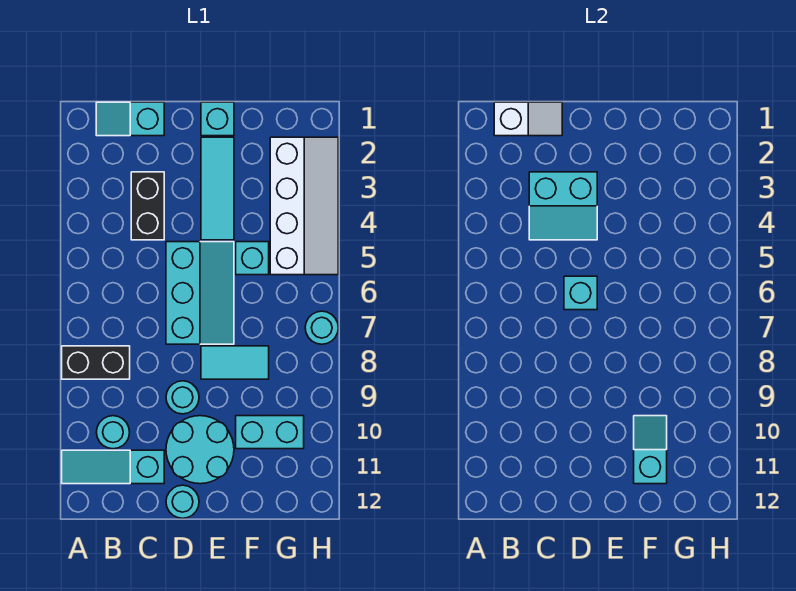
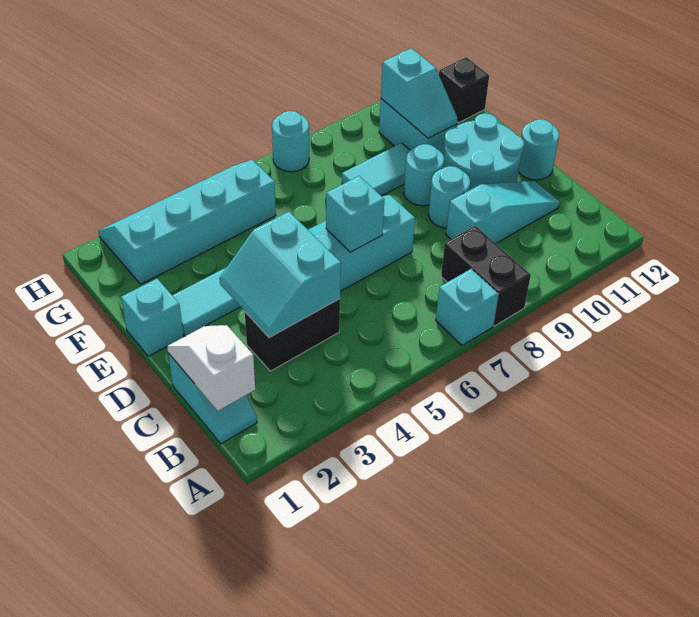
cyan 1x3 slope [62,450,164,484] -> cyan 1x3 slope turned to [446,181,560,243]
cyan 1x1 round brick [96,416,130,449] -> cyan 1x1 round brick moved to [404,144,444,206]
cyan 2x2 slope [529,172,597,240] -> cyan 2x2 slope turned to [219,212,341,338]
cyan 1x2 tile [201,346,269,379] -> cyan 1x2 tile turned to [342,143,410,196]
cyan 1x1 brick [236,242,269,275] -> cyan 1x1 brick moved to [436,269,498,345]
cyan 1x2 slope [634,416,667,484] -> cyan 1x2 slope turned to [381,48,457,138]
white 2x4 slope [270,137,338,275] -> cyan 2x4 slope [98,160,276,284]
none -> black 1x1 brick [439,57,489,123]

